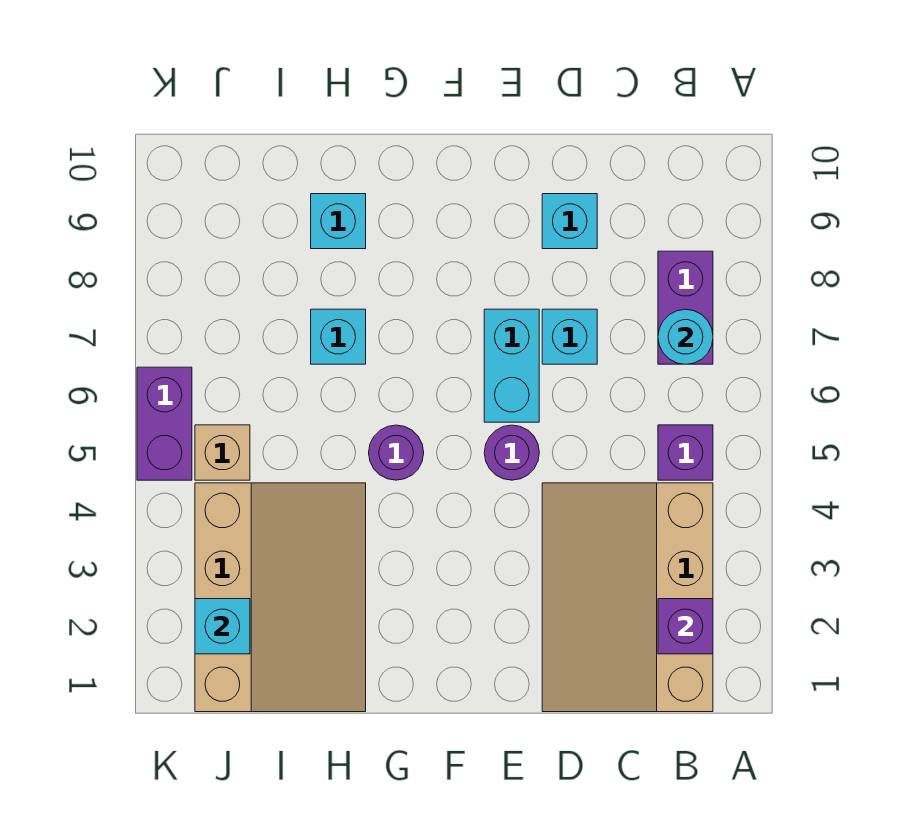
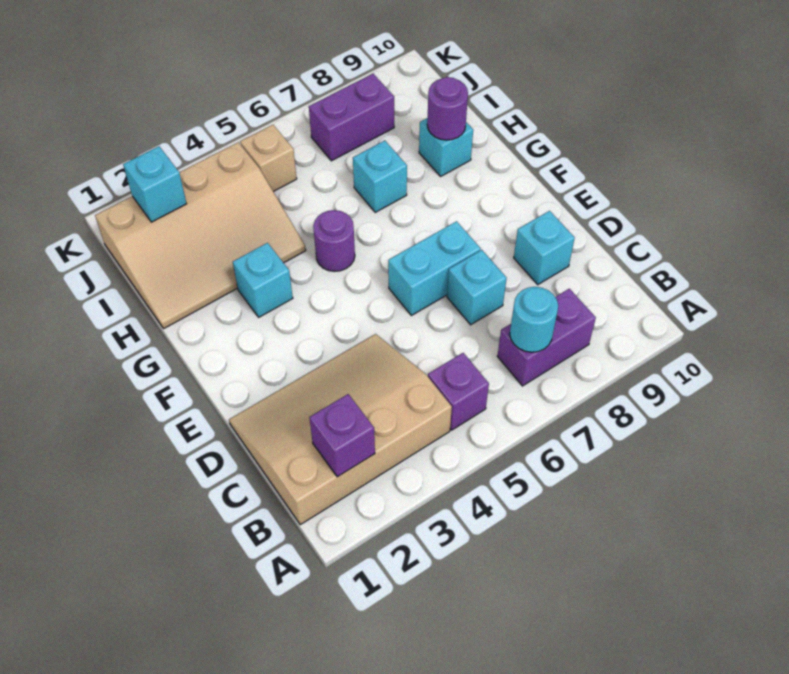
purple 1x1 round brick [484,425,539,480] -> purple 1x1 round brick moved to [427,77,468,140]
none -> cyan 1x1 brick [233,243,293,317]
purple 1x2 brick [137,367,192,480] -> purple 1x2 brick moved to [309,74,394,161]

